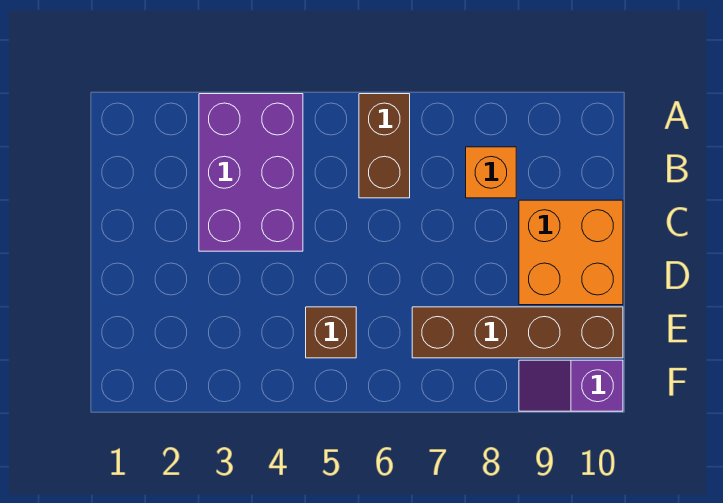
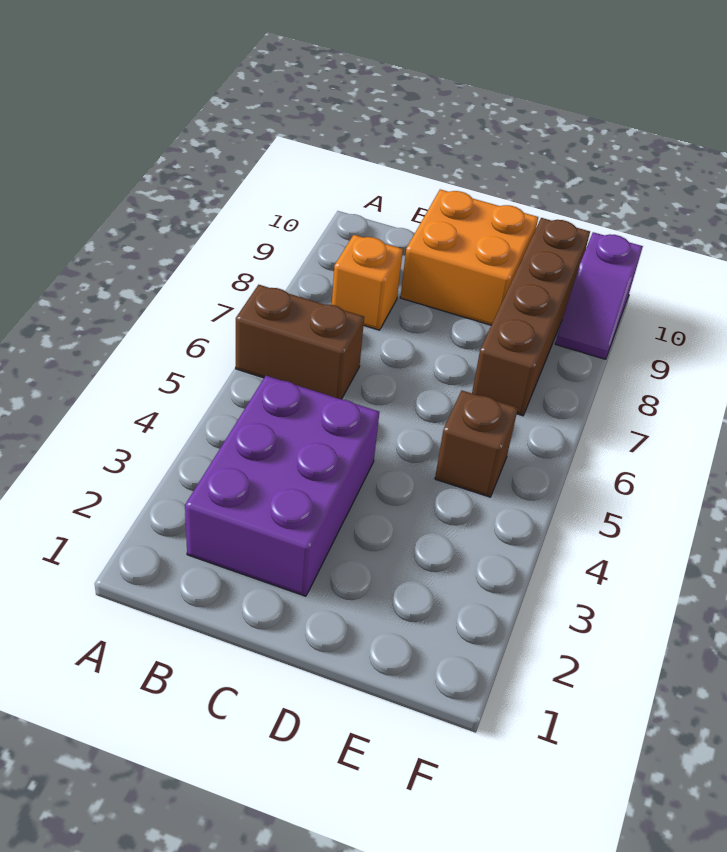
purple 2x3 brick [199,94,303,251] -> purple 2x3 brick turned to [185,376,379,596]

